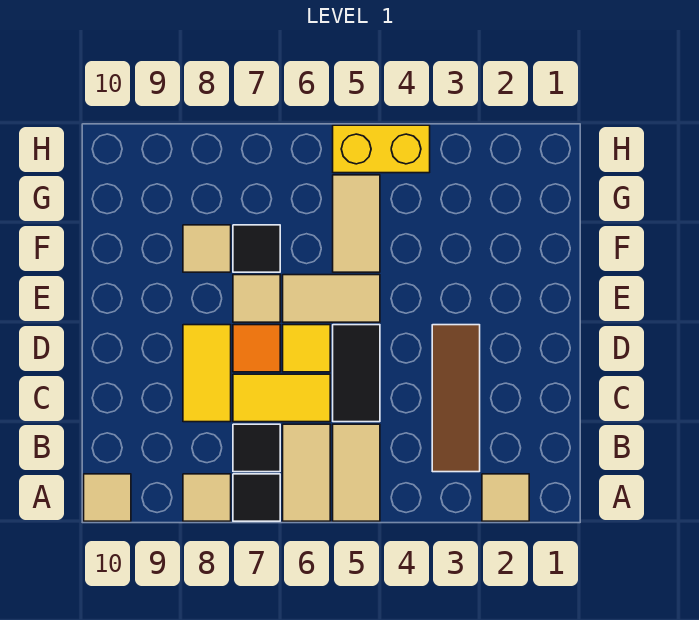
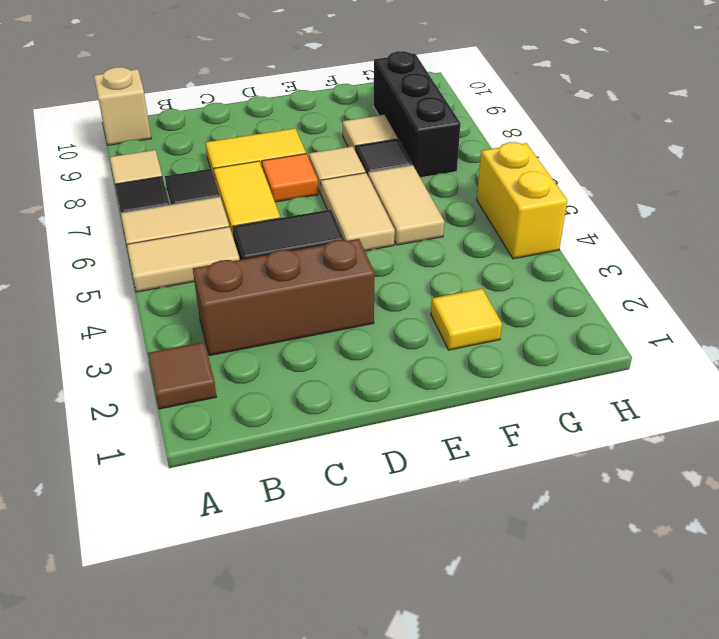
tan 1x1 tile [482,474,529,521] -> brown 1x1 tile [148,342,217,409]
tan 1x1 tile [84,474,131,521] -> tan 1x1 brick [94,67,151,145]
brown 1x3 tile [432,325,480,472] -> brown 1x3 brick [193,239,375,356]
yellow 1x1 tile [283,325,330,372] -> yellow 1x1 tile moved to [431,289,502,350]
tan 1x2 tile [333,175,380,272] -> tan 1x2 tile turned to [368,165,444,245]
none -> black 1x3 brick [374,51,461,178]

